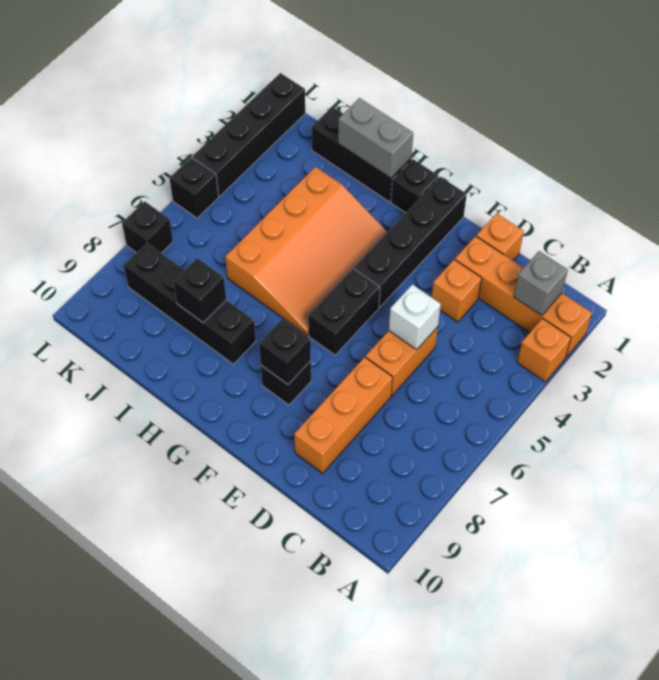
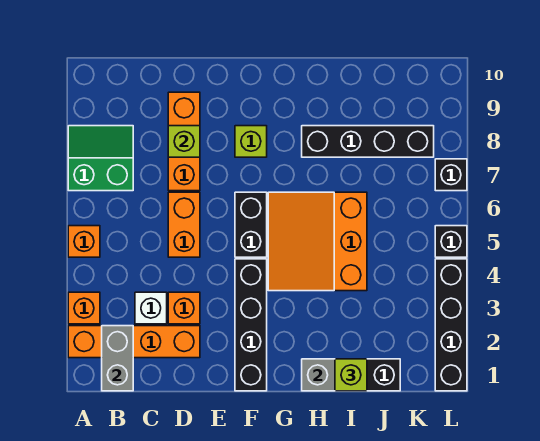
none -> green 2x2 slope [68,126,133,191]
grey 1x1 brick [514,251,568,316] -> grey 1x2 brick [102,326,133,391]
orange 1x1 brick [476,213,524,260] -> orange 1x1 brick moved to [68,226,100,257]
white 1x1 brick [389,285,441,350] -> white 1x1 brick moved to [135,292,167,324]
none -> lime 1x1 brick [168,126,200,157]
black 1x1 brick [261,361,311,405] -> lime 1x1 brick [235,126,267,157]
black 1x1 brick [259,319,311,385] -> none
black 1x1 brick [391,159,439,213] -> none
orange 3x4 slope [225,167,387,335] -> orange 3x3 slope [268,192,367,291]
none -> lime 1x1 brick [335,359,367,391]
black 1x1 brick [174,258,226,323] -> none

